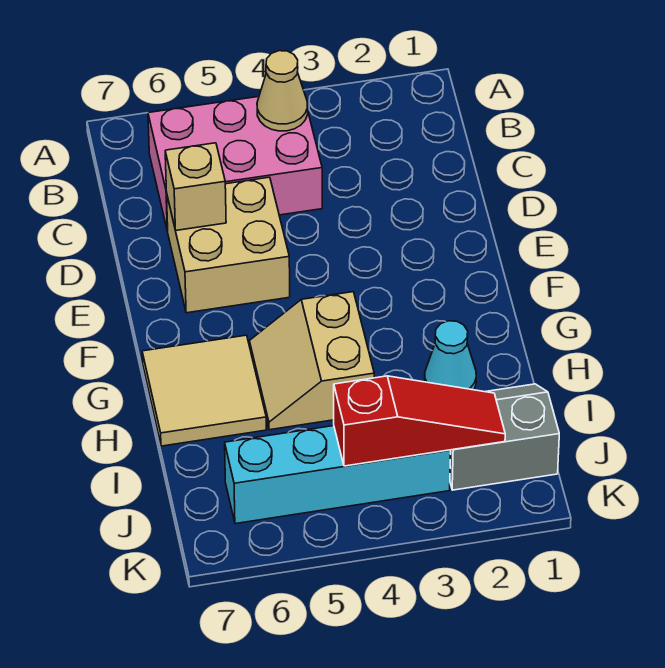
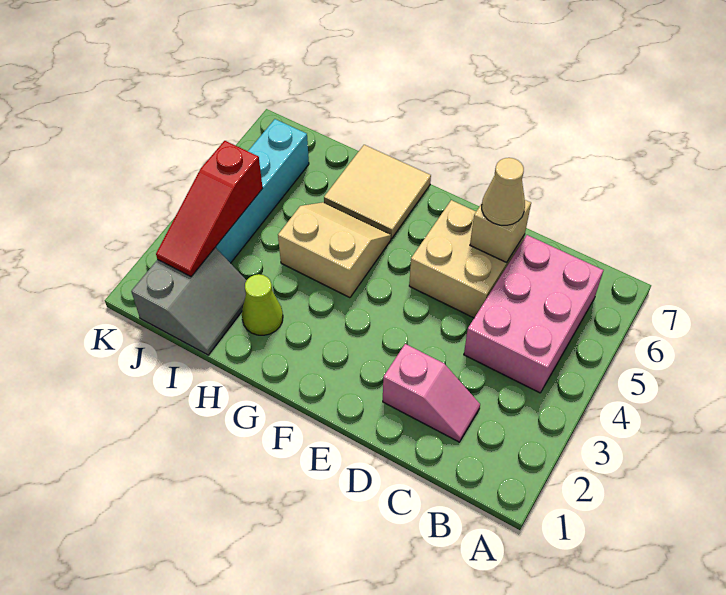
tan 1x1 cone [257,51,308,131] -> tan 1x1 cone moved to [482,158,525,225]
none -> pink 1x2 slope [383,344,480,442]
cyan 1x1 cone [425,321,476,390] -> lime 1x1 cone [242,274,283,335]

